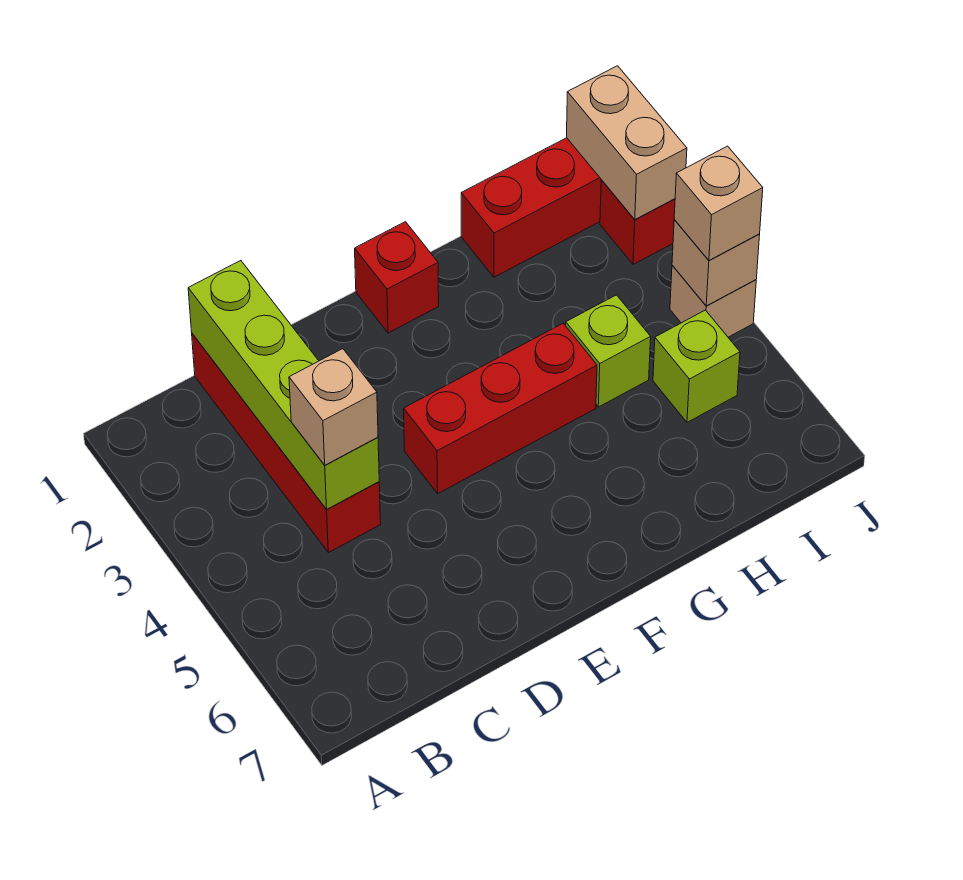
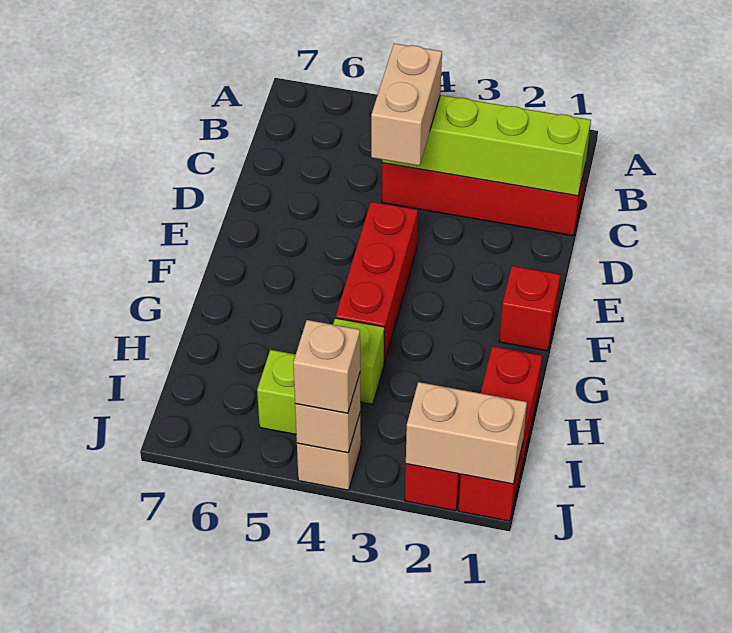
tan 1x1 brick [289,349,378,465] -> tan 1x2 brick [371,44,442,166]

